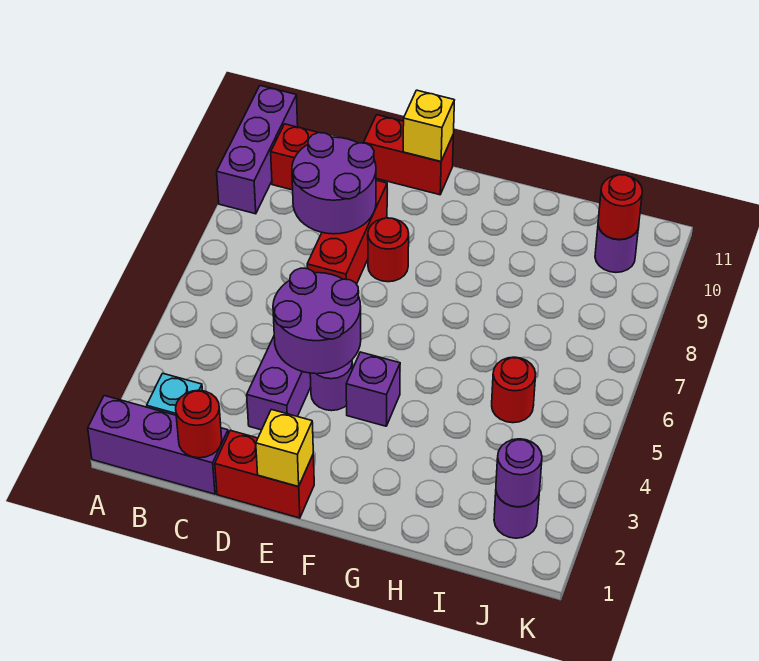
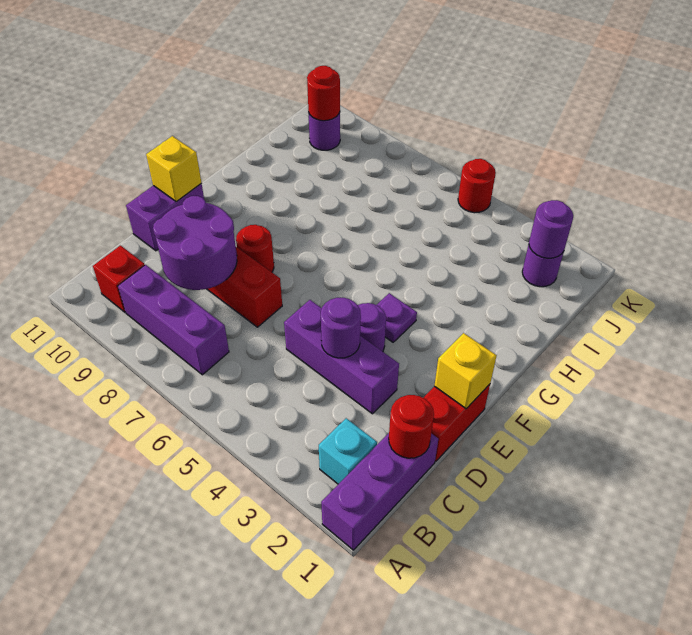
purple 1x3 brick [217,86,298,214] -> purple 1x3 brick moved to [118,265,229,375]
purple 2x2 round brick [273,268,361,374] -> purple 1x1 round brick [321,298,361,358]
red 1x2 brick [364,115,453,195] -> purple 1x2 brick [126,184,204,251]
purple 1x1 brick [346,352,400,426] -> purple 1x1 plate [377,293,417,342]
red 1x1 round brick [492,357,536,423] -> red 1x1 round brick moved to [458,159,496,213]

